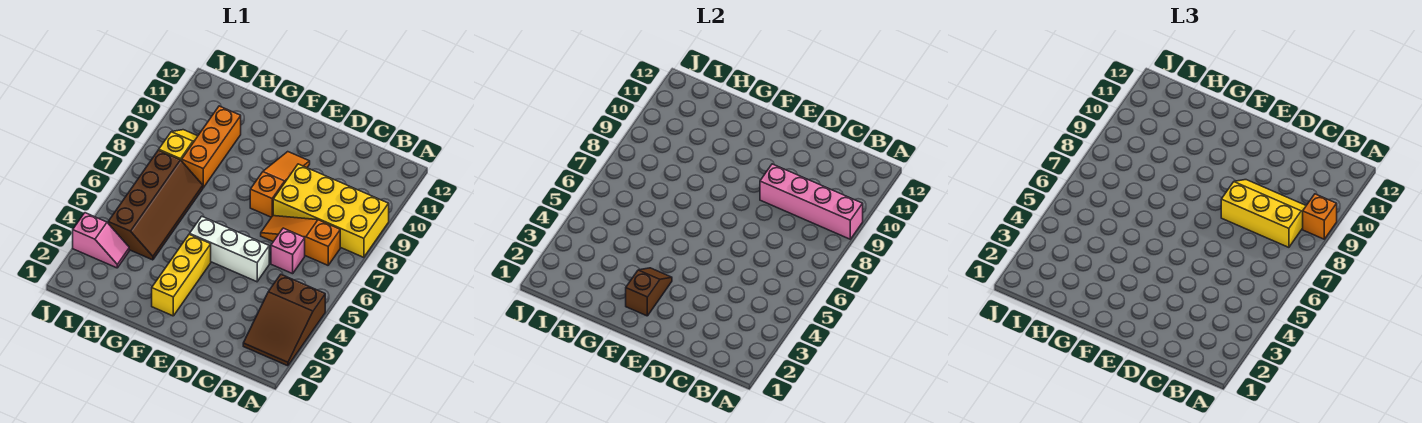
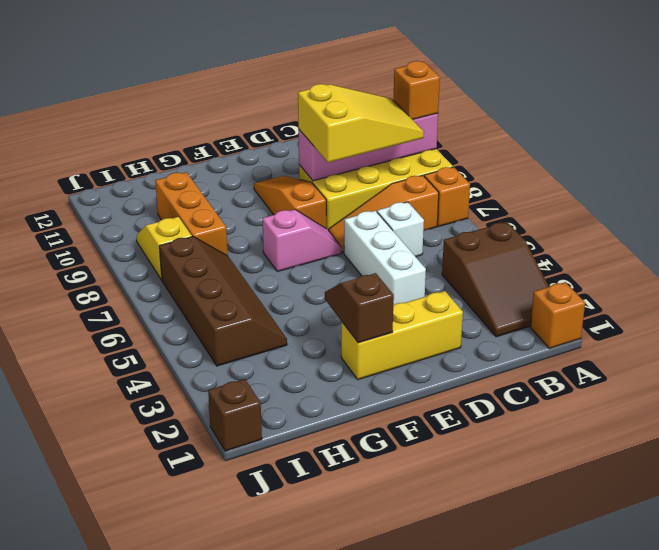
none -> orange 1x1 brick [530,282,585,349]
none -> orange 1x1 brick [424,167,470,226]
yellow 2x3 slope [1221,180,1306,247] -> yellow 2x3 slope turned to [298,84,424,163]
pink 1x1 brick [271,228,305,274] -> white 1x1 brick [377,202,424,257]
white 1x3 brick [190,216,269,282] -> white 1x3 brick turned to [344,211,426,305]
yellow 1x3 brick [152,234,211,316] -> yellow 1x3 brick turned to [341,291,463,380]
pink 1x2 slope [73,213,129,268] -> pink 1x2 slope moved to [262,209,342,272]
none -> brown 1x1 brick [208,379,262,451]

